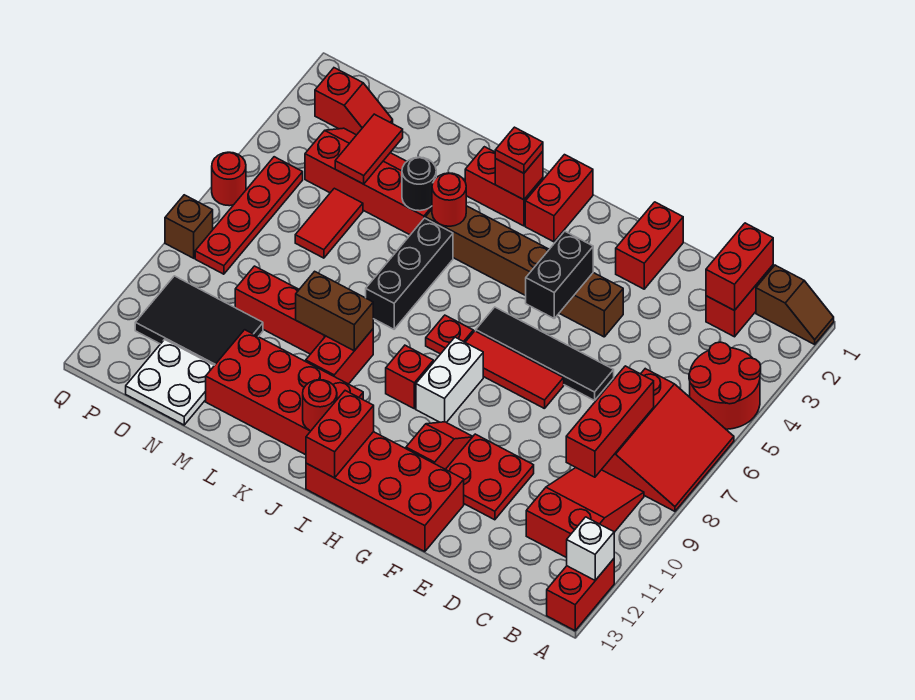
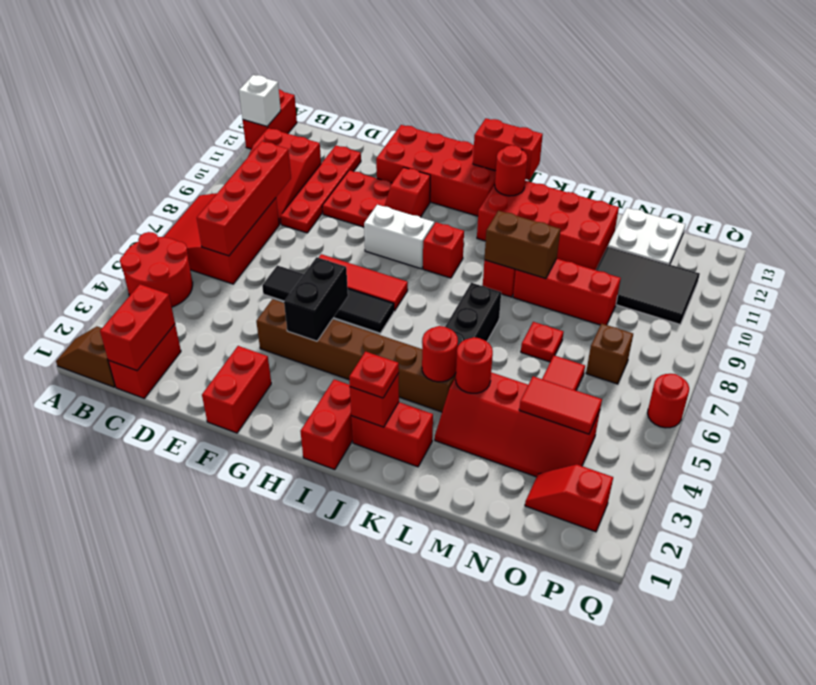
red 1x3 brick [566,366,654,477] -> red 1x4 brick [197,141,291,256]
white 1x2 brick [416,337,483,422] -> white 1x2 brick turned to [364,205,434,269]
red 1x1 plate [426,315,473,354] -> red 1x1 plate moved to [521,322,564,362]
red 1x2 brick [306,391,374,478] -> red 1x2 brick turned to [473,118,543,180]
black 1x1 round brick [402,157,436,211] -> red 1x1 round brick [456,337,493,393]
red 1x2 tile [335,114,403,184] -> red 1x2 tile turned to [519,376,602,434]
red 1x4 plate [195,157,303,274] -> red 1x4 plate moved to [280,145,361,233]
brown 1x1 brick [165,195,213,258] -> brown 1x1 brick moved to [586,324,633,384]

